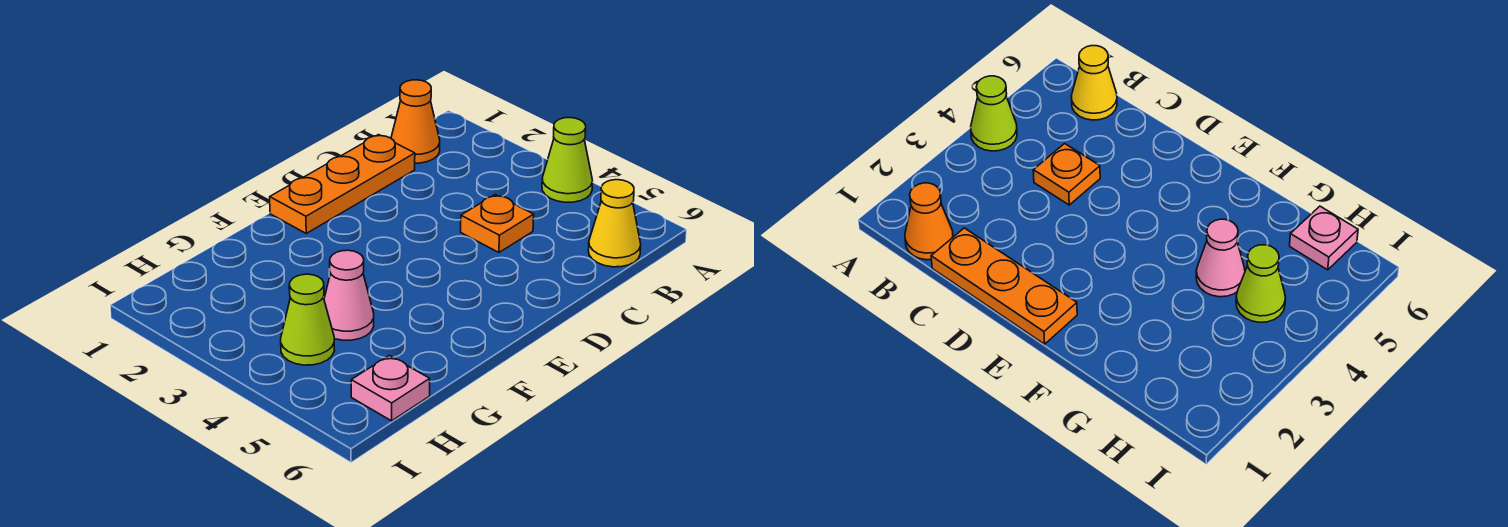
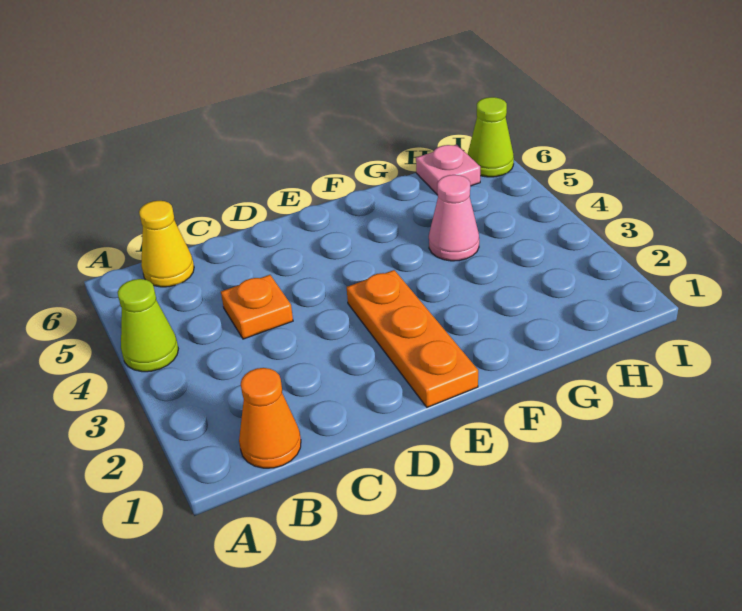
orange 1x3 plate [270,135,415,233] -> orange 1x3 plate turned to [347,270,478,407]
lime 1x1 cone [281,274,335,365] -> lime 1x1 cone moved to [468,97,514,177]

